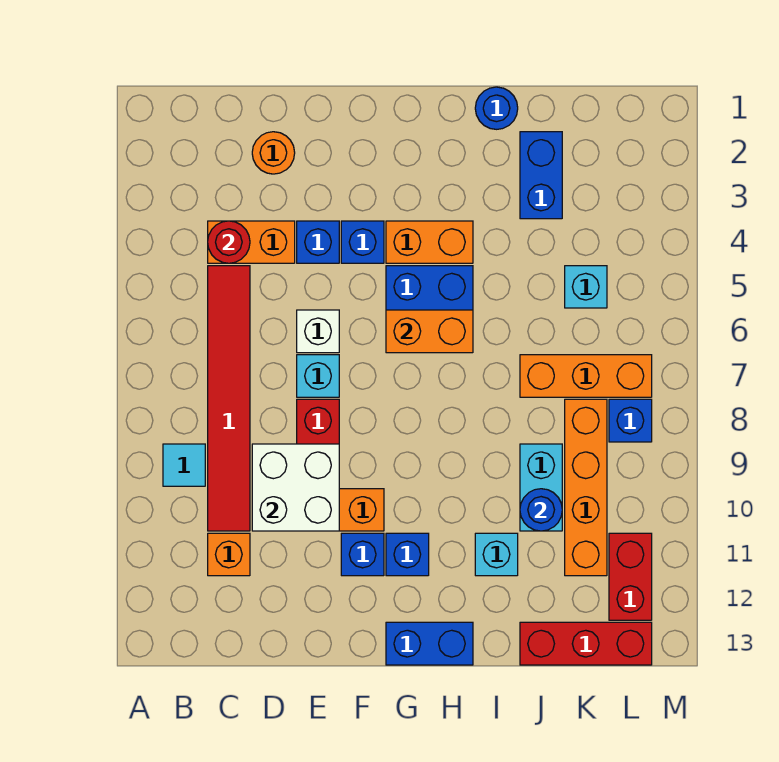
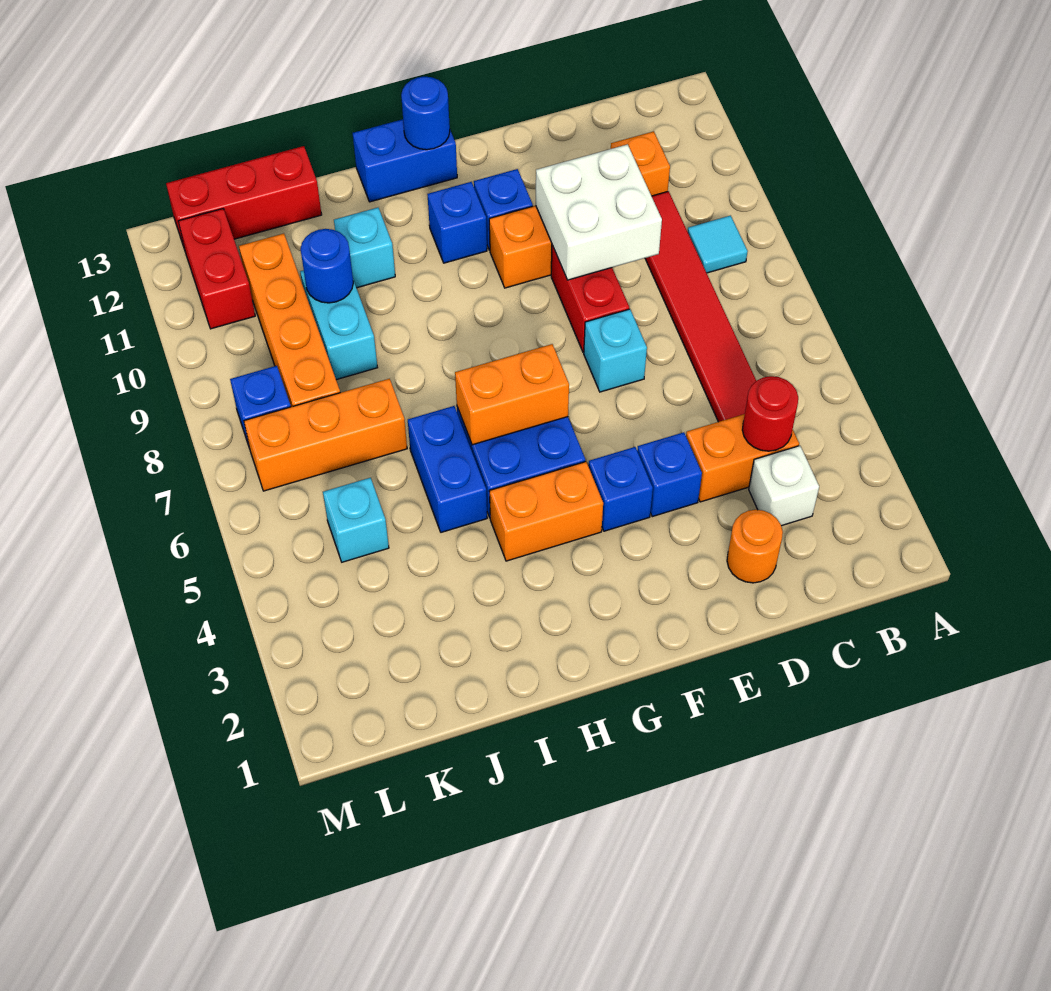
white 1x1 brick [297,310,339,353] -> white 1x1 brick moved to [749,446,819,526]
blue 1x1 round brick [475,87,518,129] -> blue 1x1 round brick moved to [401,77,450,150]
blue 1x2 brick [520,132,562,219] -> blue 1x2 brick moved to [408,406,487,532]

